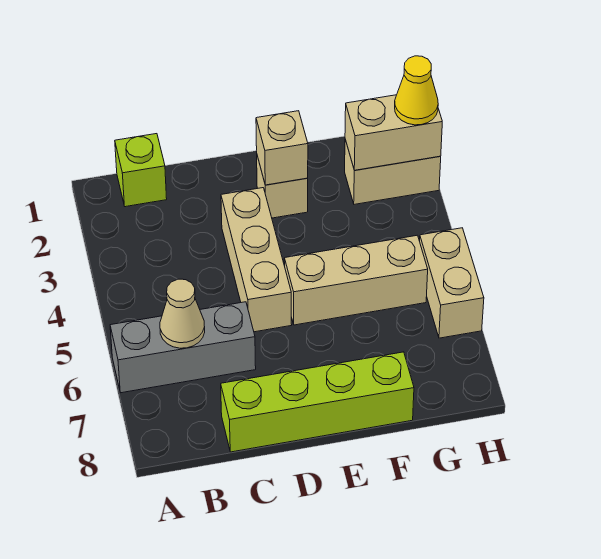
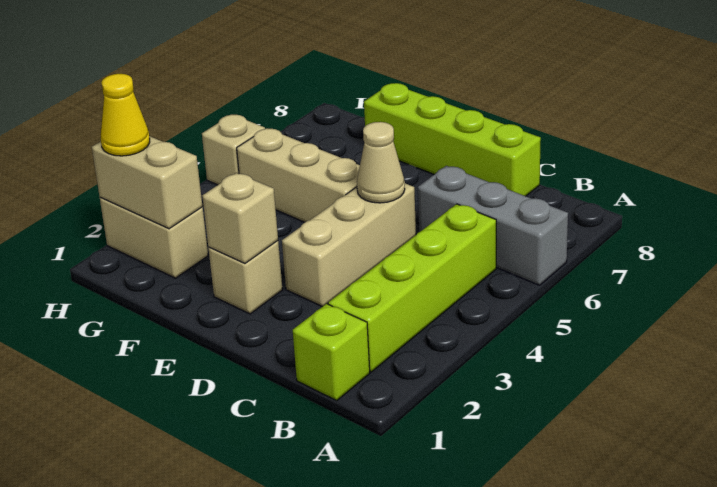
none -> lime 1x4 brick [328,204,496,372]
tan 1x1 cone [160,279,205,348] -> tan 1x1 cone moved to [357,122,405,203]
tan 1x2 brick [420,228,484,338] -> tan 1x1 brick [202,115,265,185]

